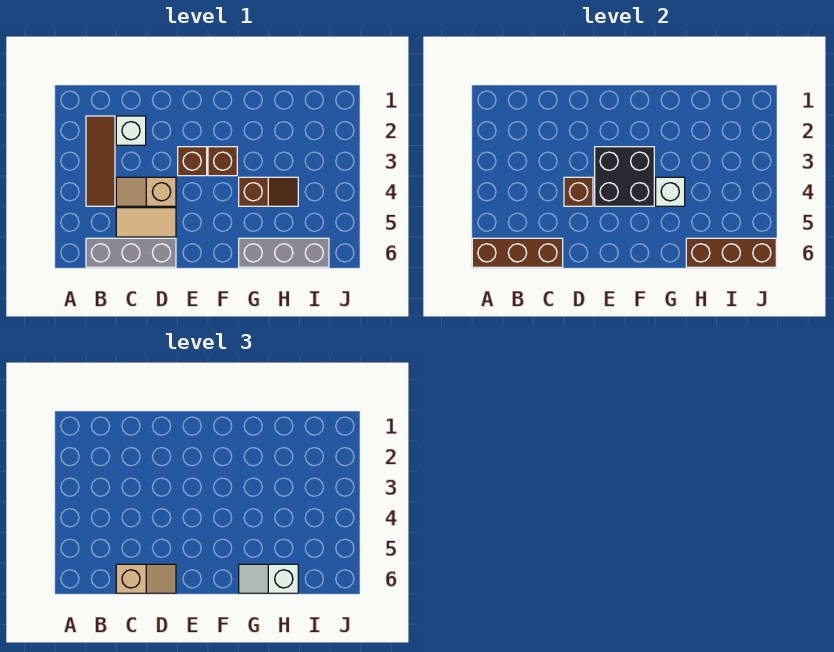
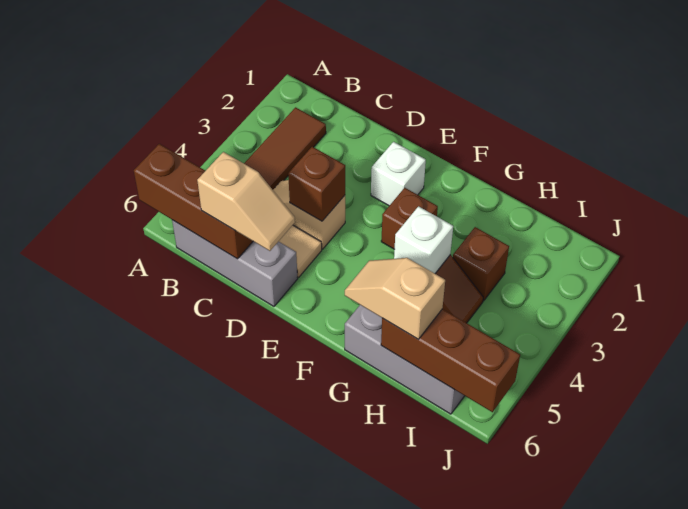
white 1x1 brick [116,116,146,145] -> white 1x1 brick moved to [371,142,426,206]
brown 1x1 brick [178,147,207,176] -> brown 1x1 brick moved to [453,227,509,301]
black 2x2 brick [595,147,654,206] -> none
white 1x2 slope [239,564,298,593] -> tan 1x2 slope [345,258,445,339]

